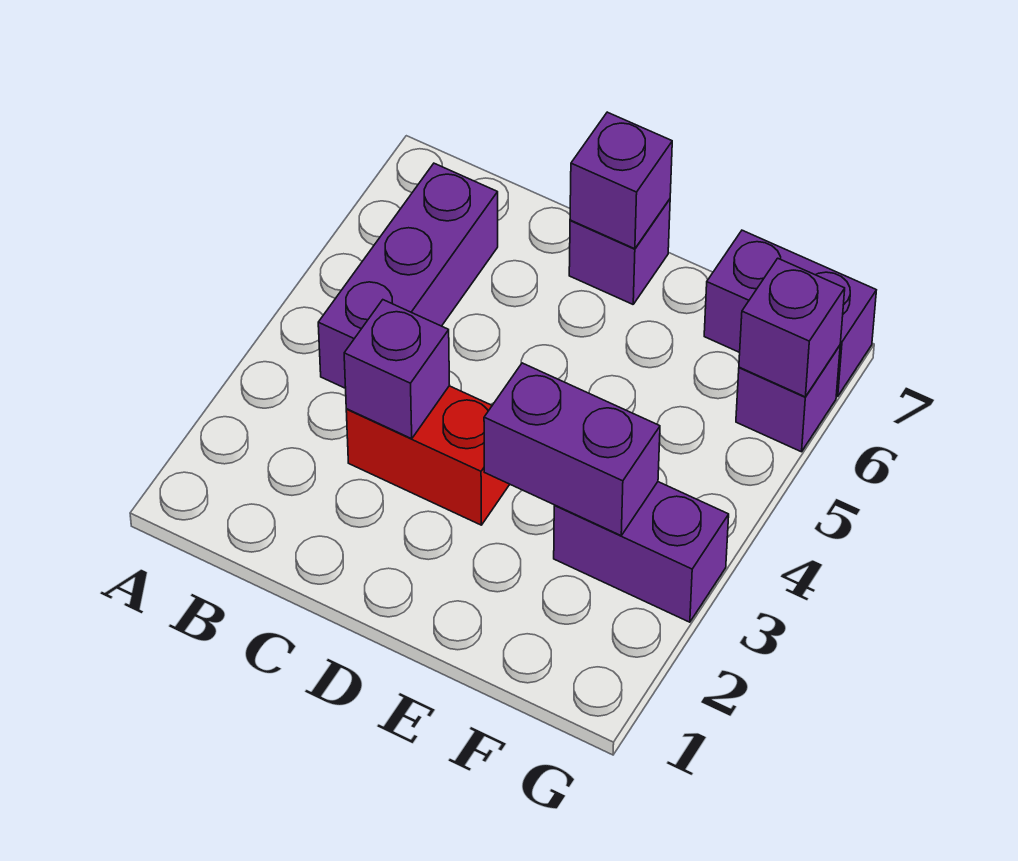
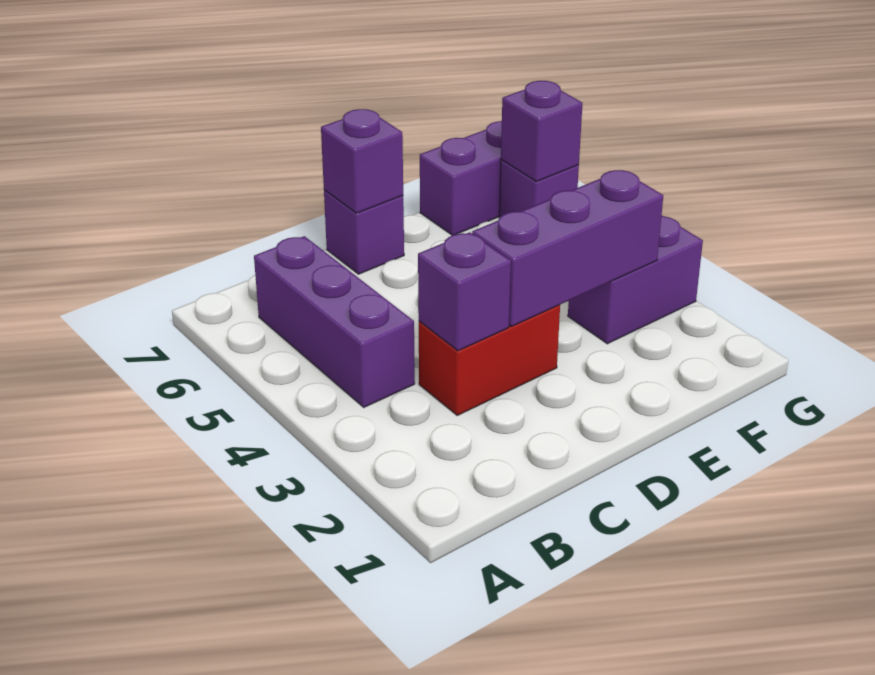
purple 1x2 brick [484,363,660,535] -> purple 1x3 brick [472,170,663,326]

